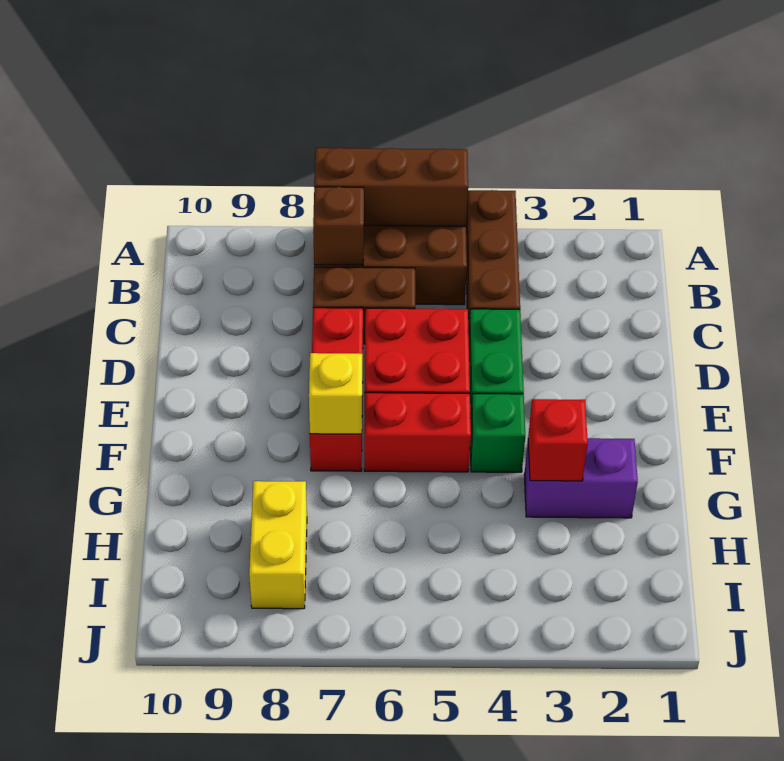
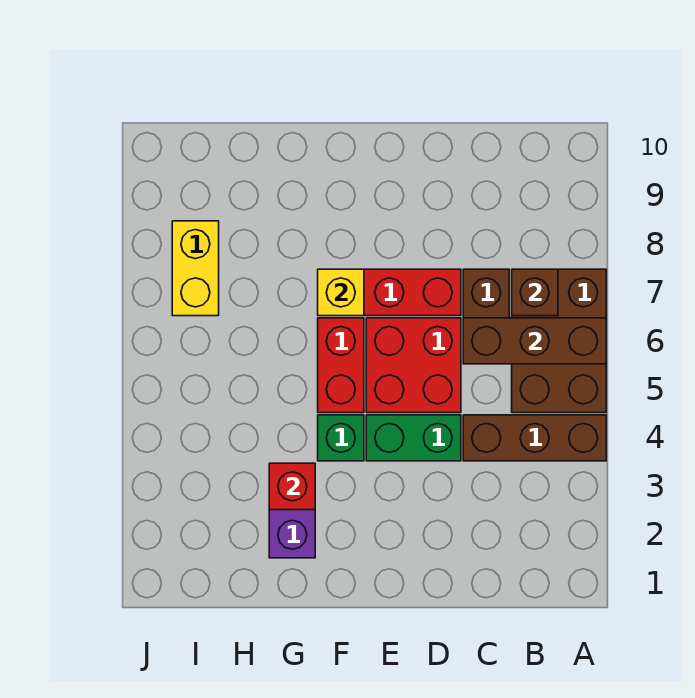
brown 1x3 brick [314,148,468,227] -> brown 1x3 brick turned to [463,318,606,364]
yellow 1x2 brick [249,481,307,609] -> yellow 1x2 brick turned to [172,221,219,316]

